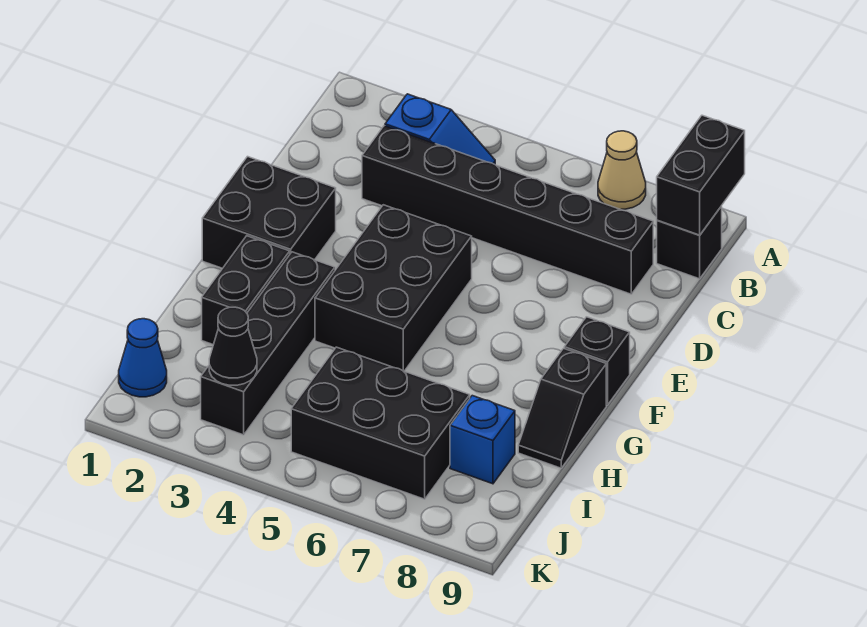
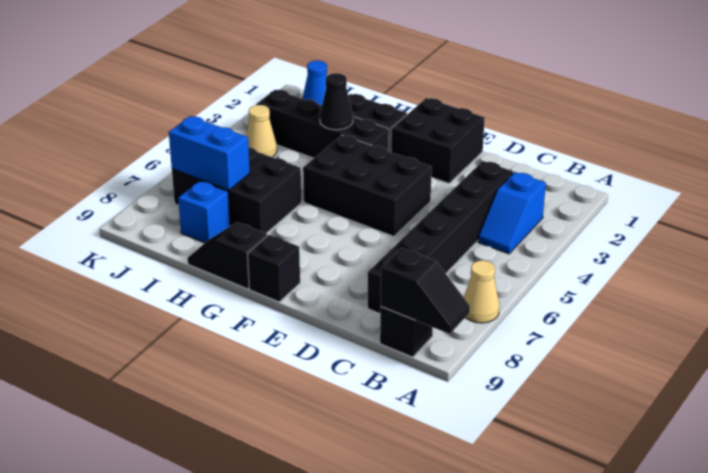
black 1x2 brick [657,115,745,235] -> black 1x2 slope [381,248,470,334]
black 2x3 brick [291,347,470,499] -> black 2x3 brick turned to [172,148,301,233]
none -> blue 1x2 brick [169,116,250,190]
black 1x1 cone [209,307,257,385] -> black 1x1 cone moved to [320,73,353,130]
none -> tan 1x1 cone [246,105,277,157]

